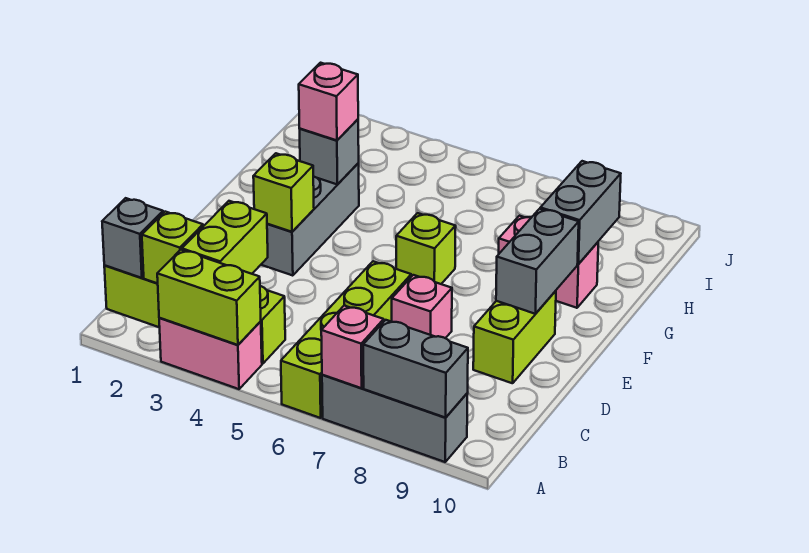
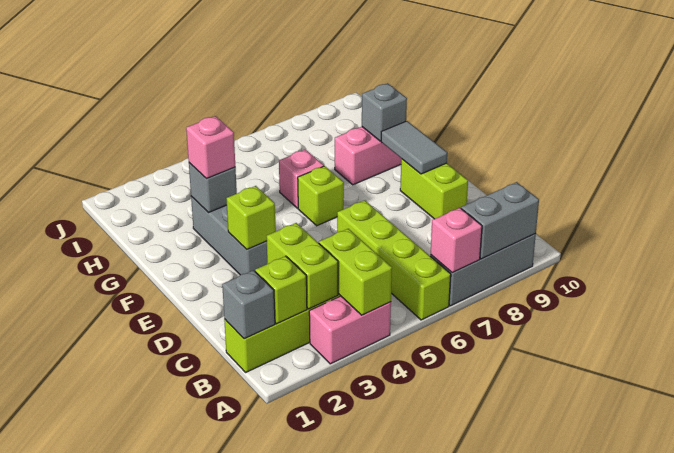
lime 1x2 brick [157,250,261,345] -> lime 1x2 brick turned to [319,229,392,315]
pink 1x1 brick [392,275,452,338] -> pink 1x1 brick moved to [279,150,324,208]
grey 1x2 brick [496,209,579,314] -> grey 1x2 tile [381,121,447,174]
grey 1x2 brick [540,161,621,264] -> grey 1x1 brick [362,83,407,141]

